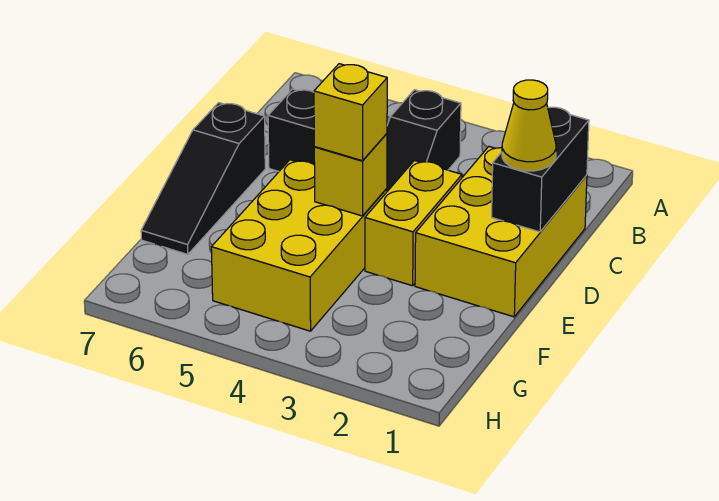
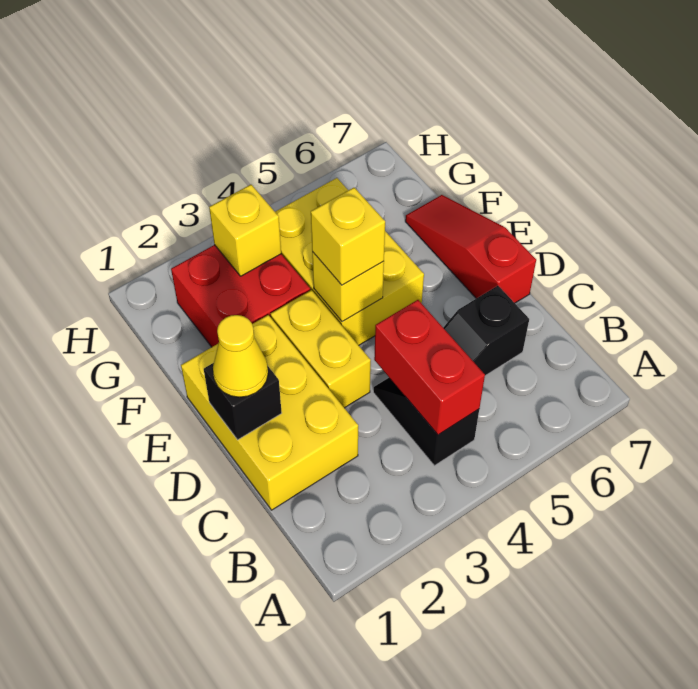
none -> red 1x2 brick [374,300,485,435]
black 1x2 brick [492,107,589,232] -> black 1x1 brick [204,363,282,440]
black 1x3 slope [141,103,265,254] -> red 1x3 slope [405,195,536,303]
none -> red 2x2 brick [171,245,310,347]
none -> yellow 1x1 brick [209,185,281,276]

